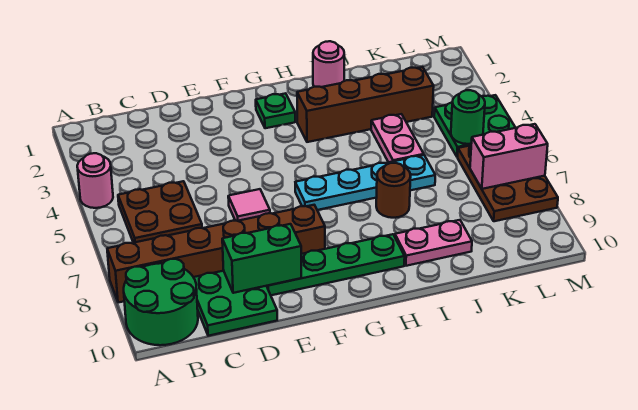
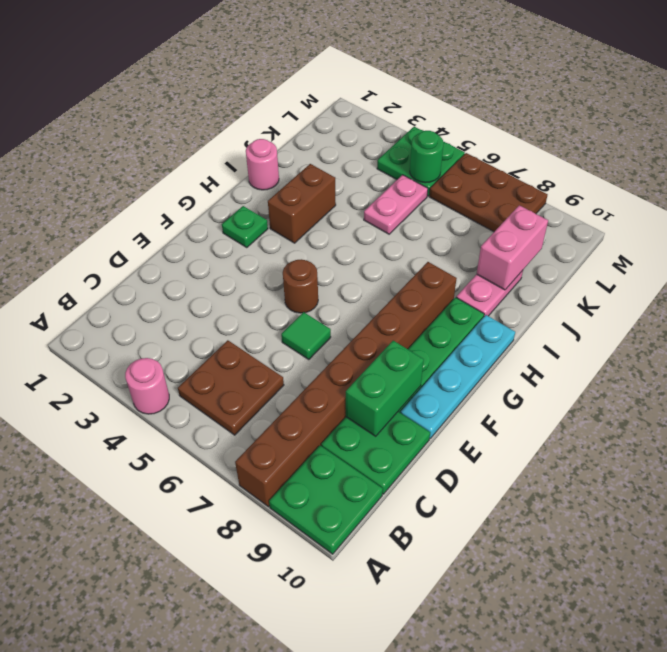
brown 1x6 brick [107,205,325,303] -> brown 1x8 brick [235,262,457,507]
green 2x2 round brick [124,259,198,345] -> green 2x2 plate [269,445,383,554]
pink 1x1 tile [228,189,270,221] -> green 1x1 tile [281,312,331,360]
cyan 1x4 plate [295,155,435,210] -> cyan 1x4 plate moved to [401,315,515,438]
brown 1x4 brick [297,67,434,142] -> brown 1x2 brick [268,164,336,243]
brown 1x1 round brick [376,163,411,218] -> brown 1x1 round brick moved to [283,259,318,313]
pink 1x2 plate [371,114,424,162] -> pink 1x2 plate turned to [364,175,428,234]
pink 1x2 brick [470,124,548,189] -> pink 1x2 brick moved to [477,205,548,290]

